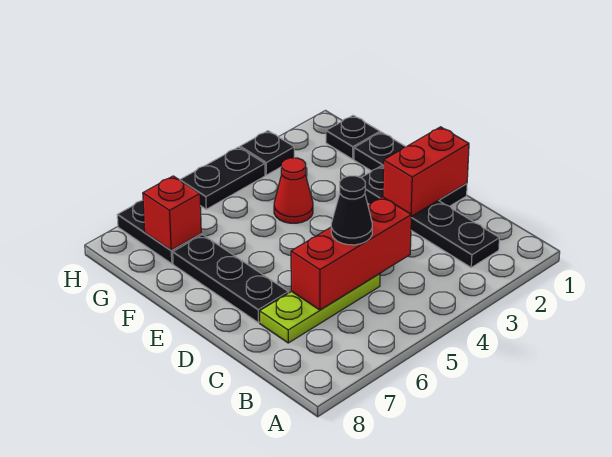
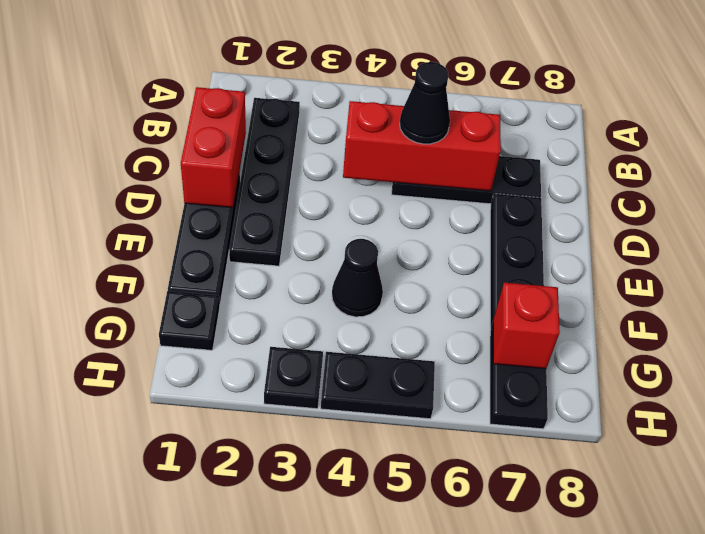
lime 1x3 plate [260,274,380,343] -> black 1x3 plate [391,156,541,204]
red 1x2 brick [383,127,469,217] -> red 1x2 brick turned to [181,87,246,208]
red 1x1 cone [274,158,313,223] -> black 1x1 cone [332,239,383,317]

